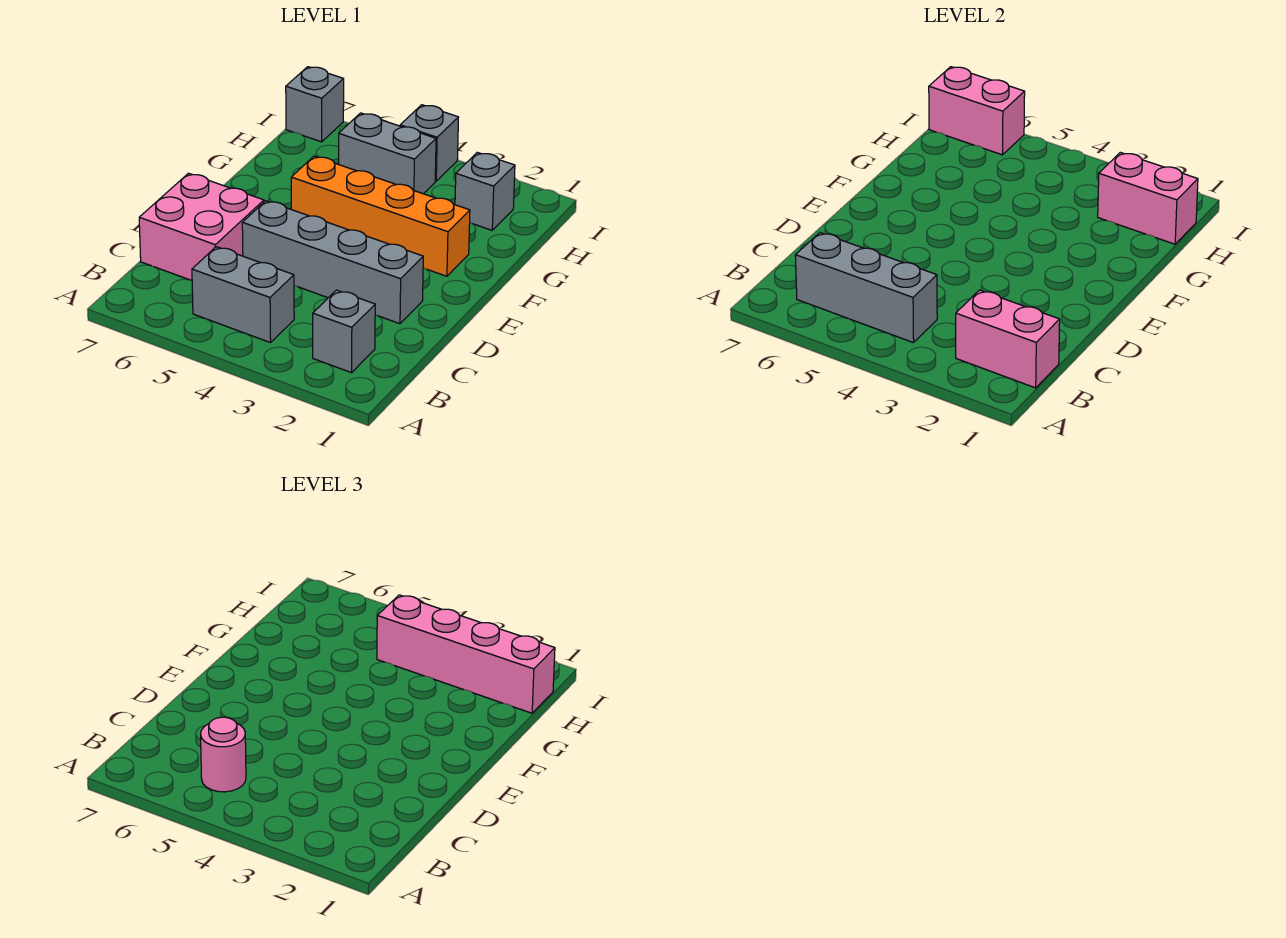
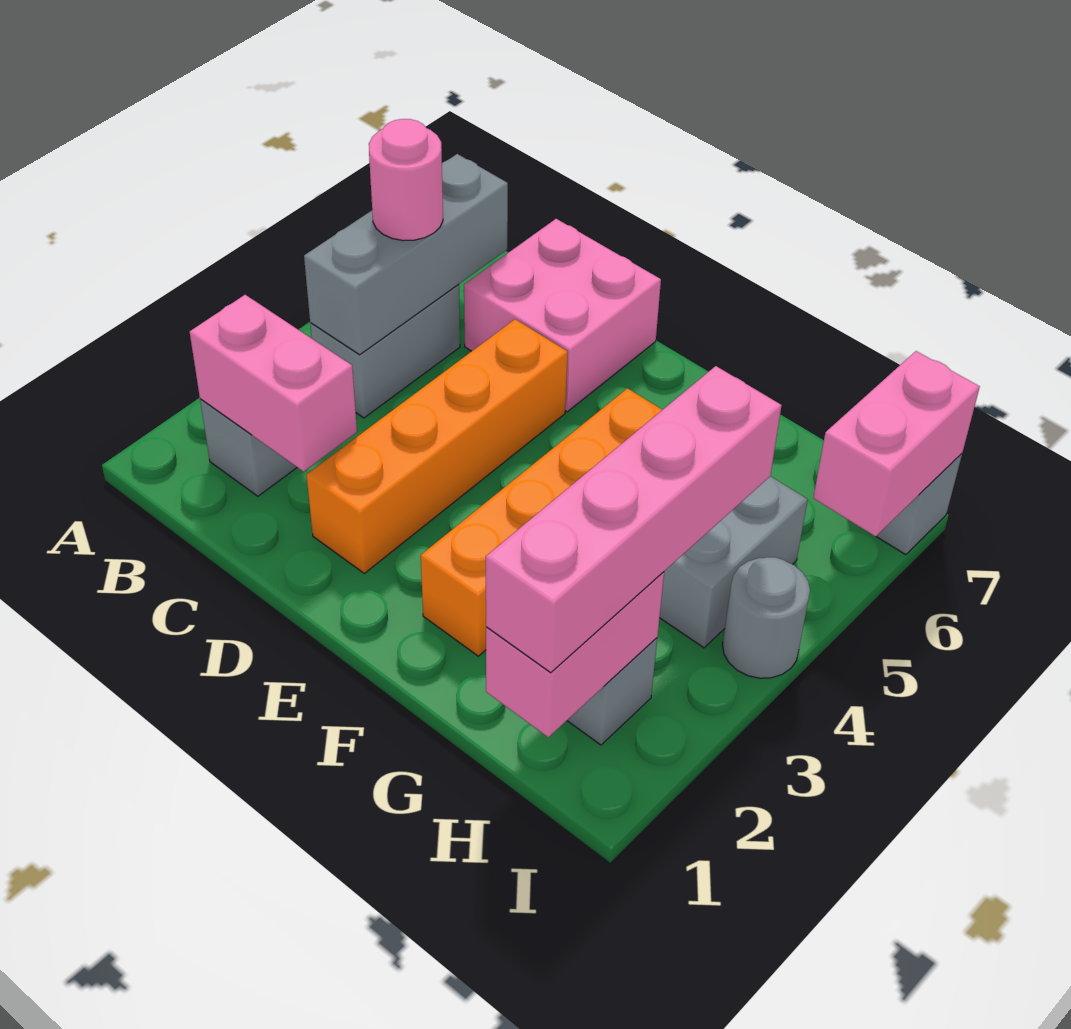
pink 1x2 brick [956,290,1060,388] -> pink 1x2 brick turned to [190,295,357,471]
grey 1x4 brick [242,201,423,324] -> orange 1x4 brick [307,319,568,573]
grey 1x1 brick [400,105,459,181] -> grey 1x1 round brick [722,557,810,678]

